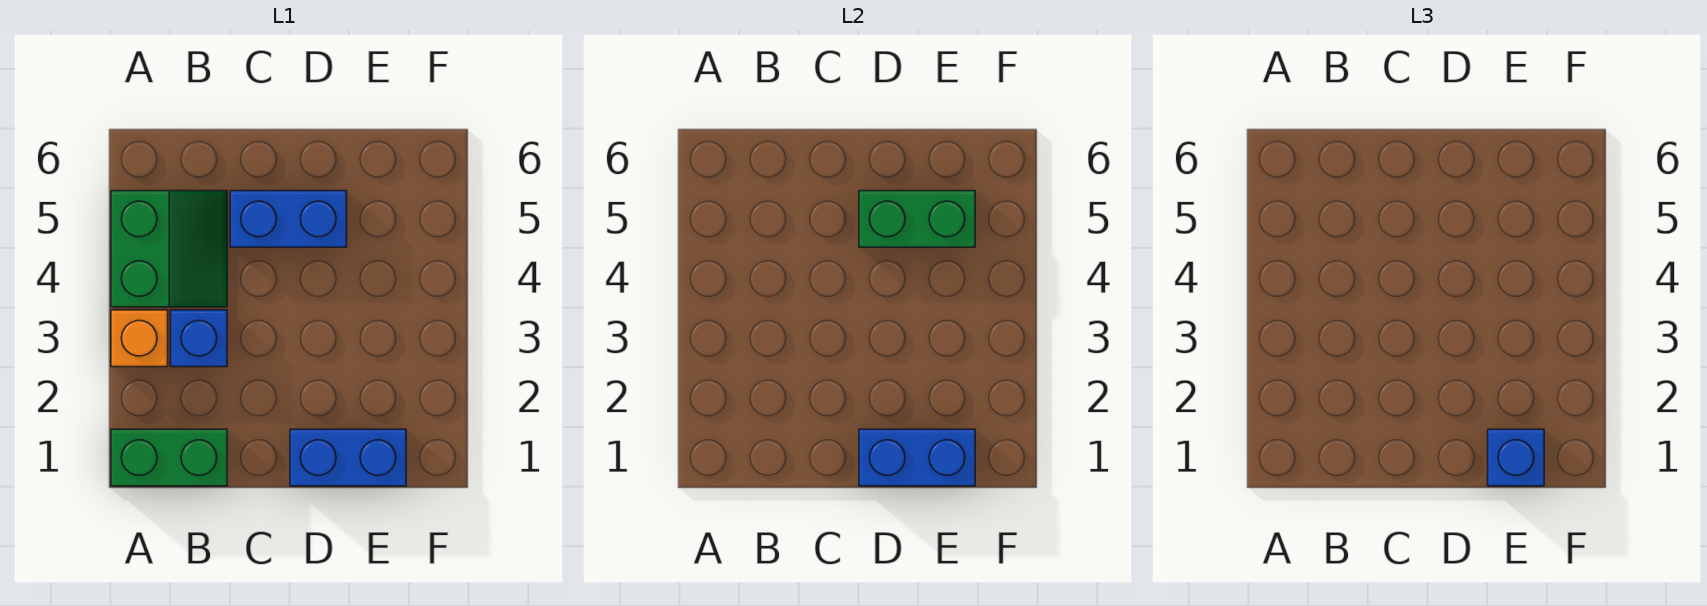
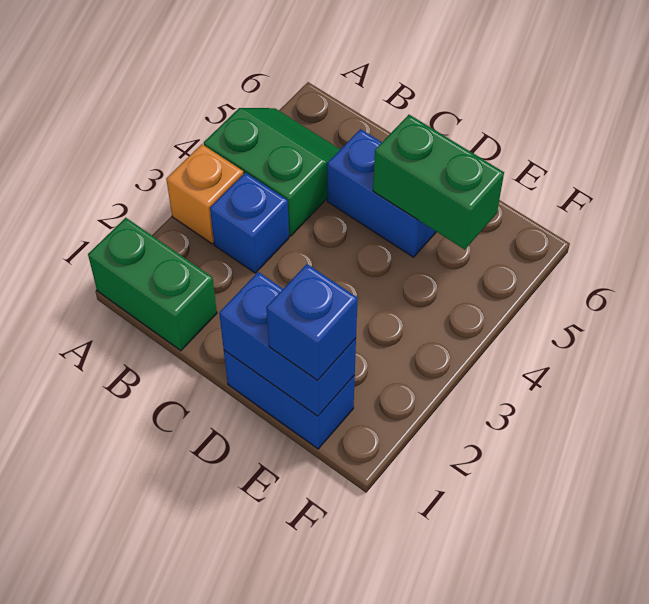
green 2x2 slope [111,191,227,307] -> green 2x2 slope turned to [204,108,340,236]

